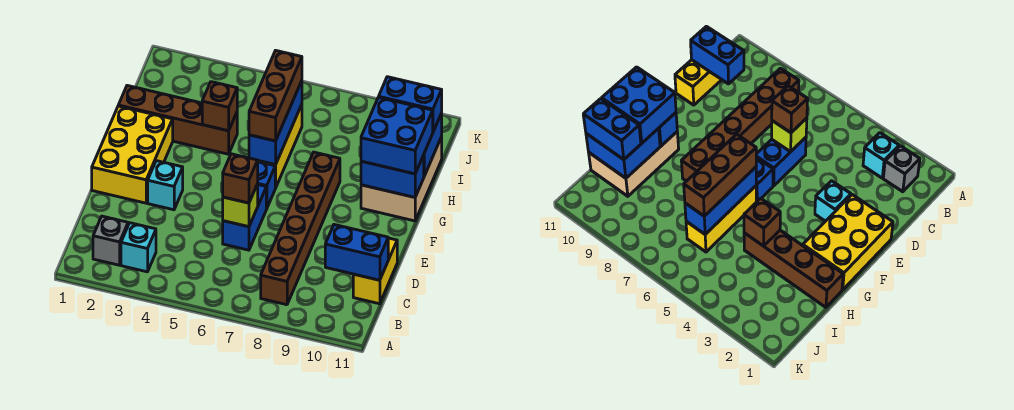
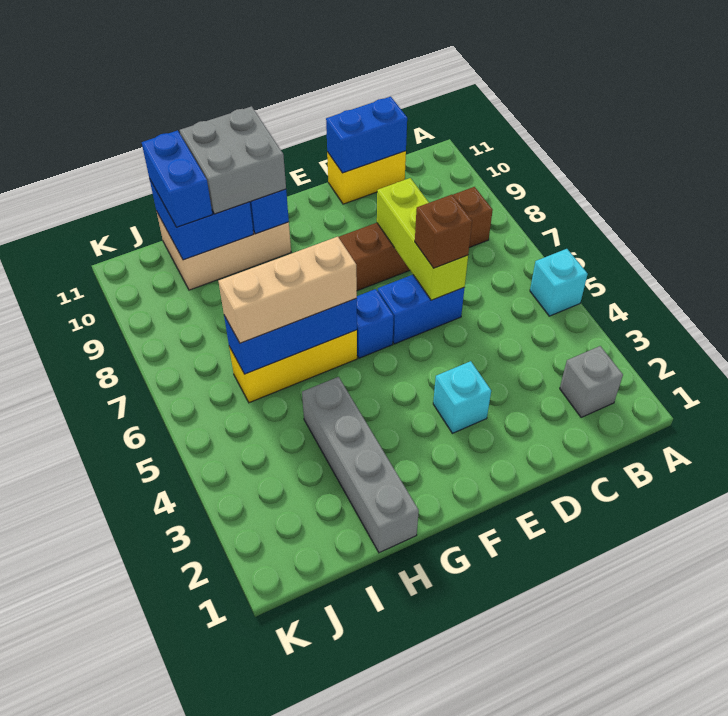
cyan 1x1 brick [121,223,156,272] -> cyan 1x1 brick moved to [530,249,588,316]
blue 1x2 brick [325,225,388,280] -> blue 1x2 brick turned to [326,97,407,173]
lime 1x1 brick [223,184,258,227] -> lime 1x3 brick [377,178,468,300]
yellow 2x3 brick [92,106,173,203] -> none
brown 1x3 brick [249,50,302,141] -> tan 1x3 brick [218,237,357,343]
blue 2x2 brick [361,97,433,174] -> grey 2x2 brick [180,106,286,214]
brown 1x4 brick [118,86,237,154] -> grey 1x4 brick [302,377,419,553]
brown 1x1 brick [202,82,237,131] -> none

